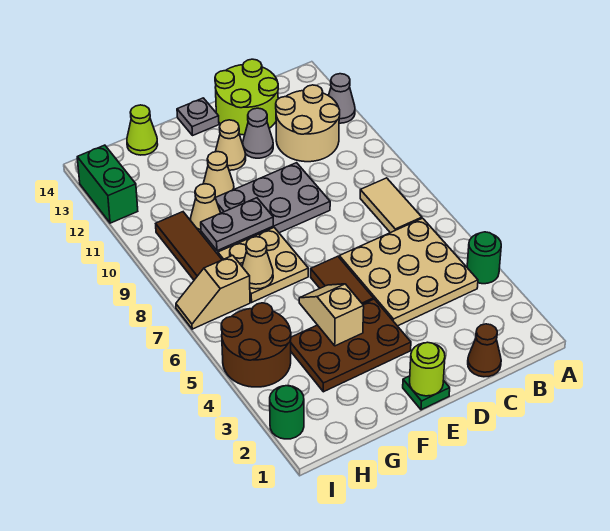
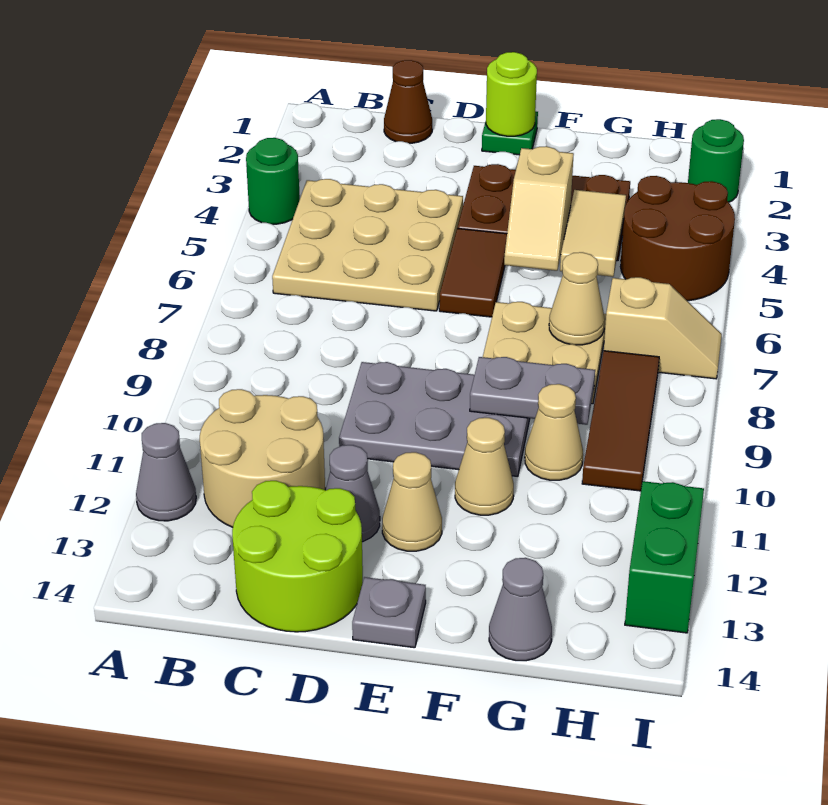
tan 1x2 tile [360,178,422,233] -> tan 1x2 tile moved to [560,190,626,277]
lime 1x1 cone [127,105,158,155] -> grey 1x1 cone [489,558,552,661]

